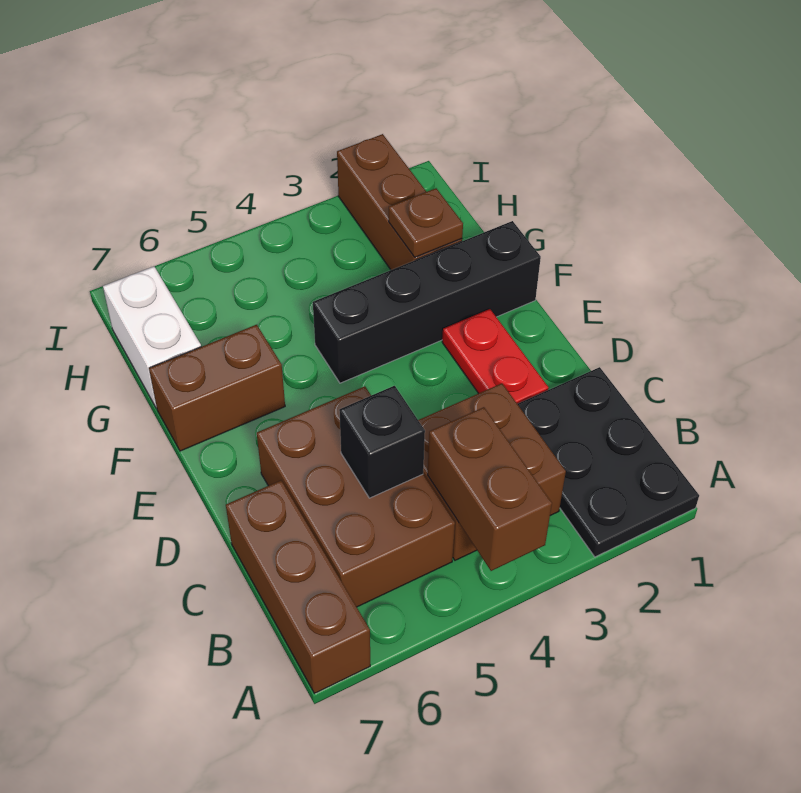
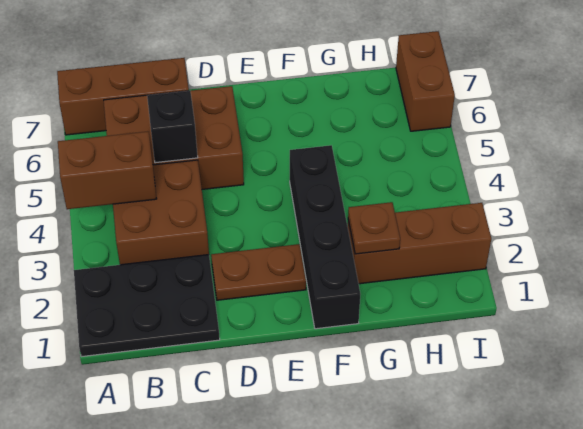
red 1x2 plate [442,309,548,404] -> brown 1x2 plate [211,244,306,300]
brown 1x2 brick [149,325,285,451] -> brown 1x2 brick moved to [396,31,455,131]
white 1x2 brick [103,266,201,408] -> none

